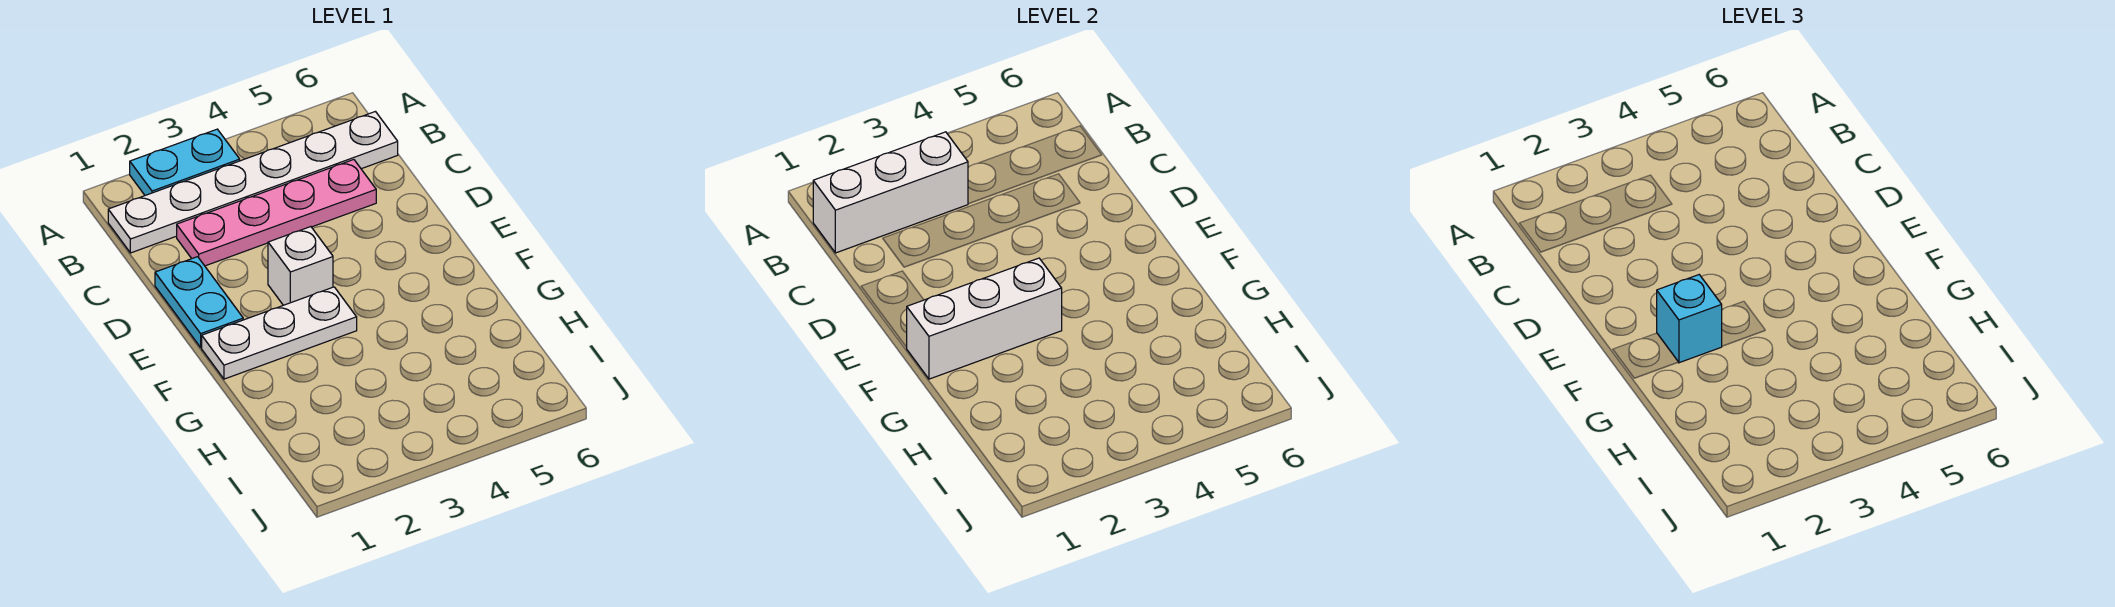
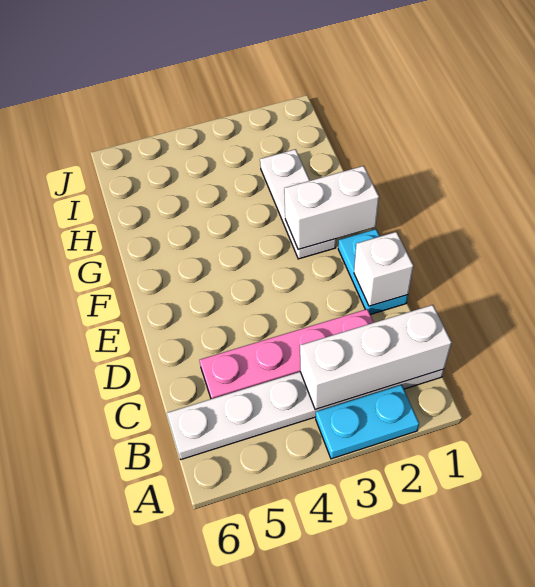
white 1x1 brick [268,227,333,305] -> white 1x1 brick moved to [354,232,413,306]
white 1x3 plate [202,287,357,379] -> white 1x3 plate turned to [260,149,336,259]
white 1x3 brick [906,258,1062,379] -> white 1x2 brick [284,166,379,250]
cyan 1x1 brick [1657,275,1722,363] -> none

